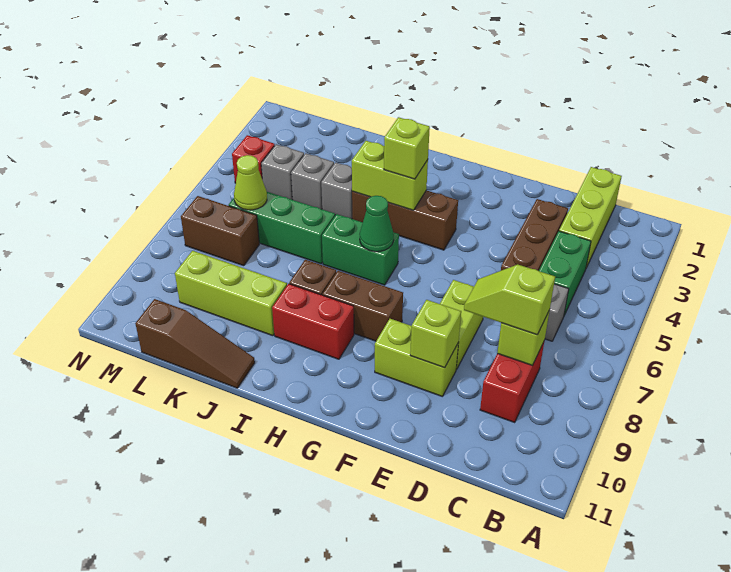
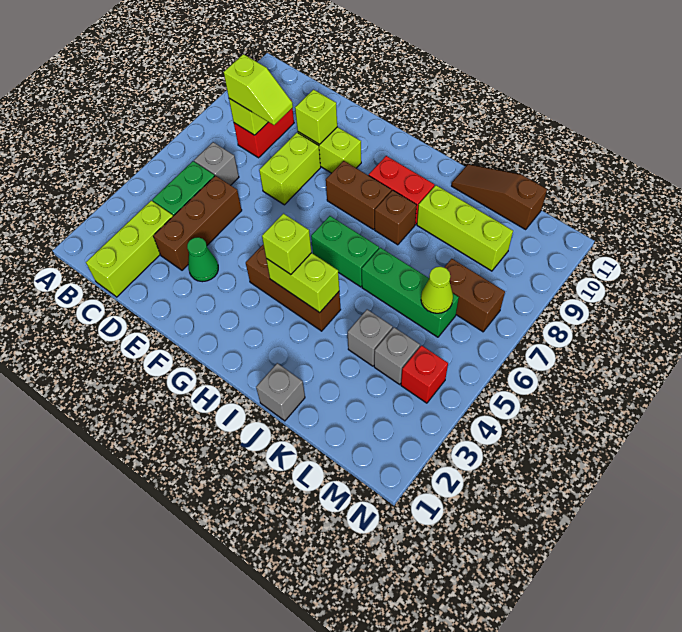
green 1x1 cone [360,196,394,252] -> green 1x1 cone moved to [187,237,218,282]
grey 1x1 brick [321,162,352,219] -> grey 1x1 brick moved to [256,363,305,421]

